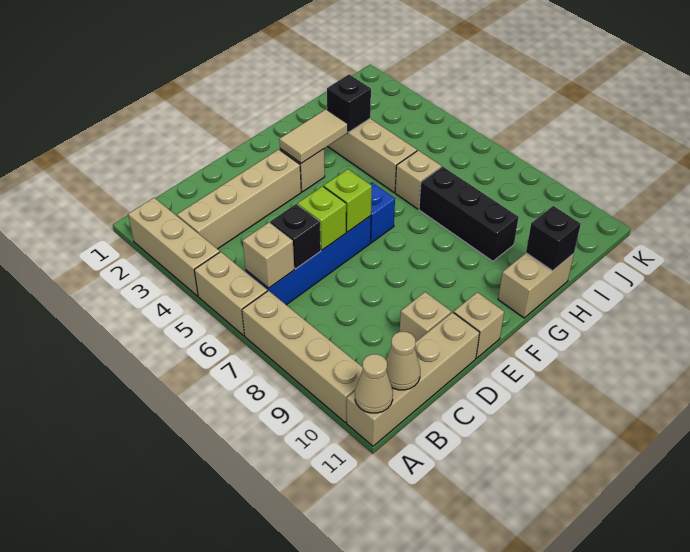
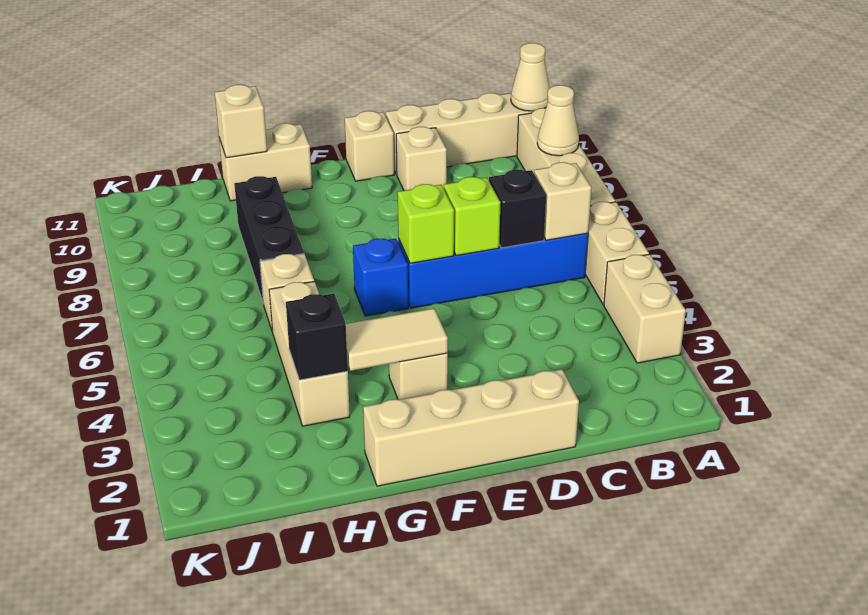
tan 1x3 brick [128,198,220,296] -> tan 1x2 brick [604,254,686,363]
tan 1x4 brick [177,149,301,249] -> tan 1x4 brick moved to [363,369,579,486]
tan 1x1 cone [386,332,420,390] -> tan 1x1 cone moved to [537,85,579,156]
black 1x1 brick [526,206,581,271] -> tan 1x1 brick [215,85,267,158]

